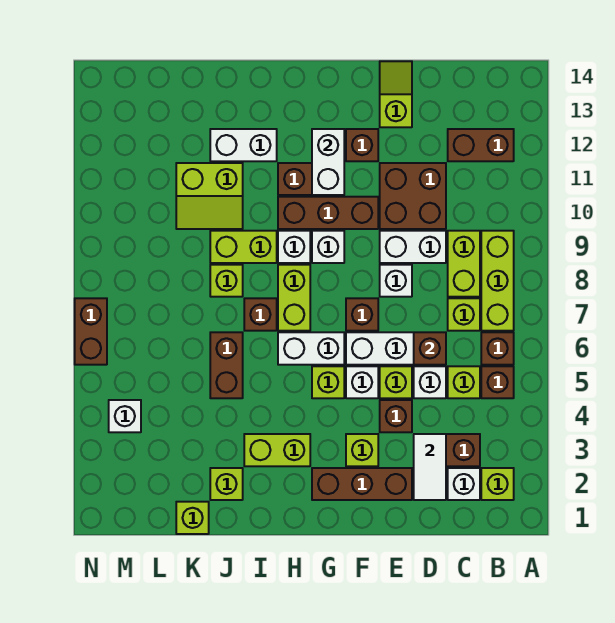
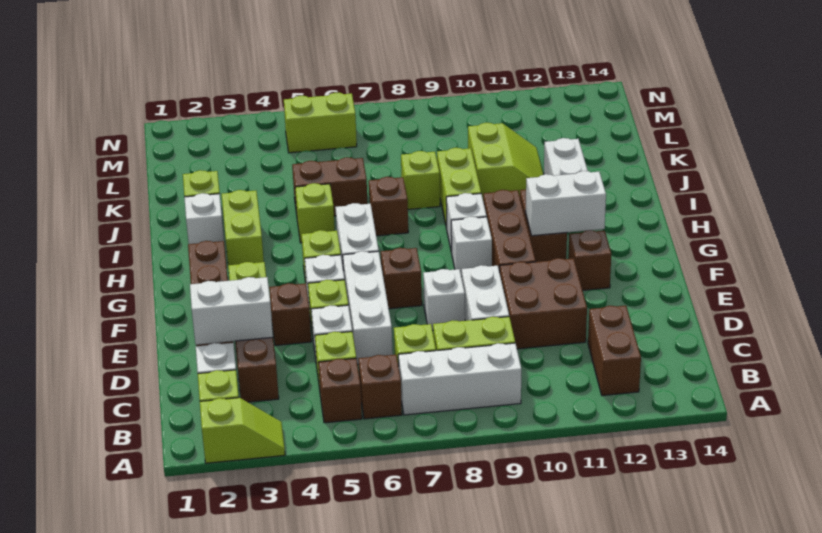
lime 1x3 brick [481,231,514,331] -> white 1x3 brick [398,343,521,415]
white 1x2 tile [414,434,446,500] -> white 1x2 brick [190,277,273,345]
brown 1x1 brick [414,332,446,365] -> none
lime 1x2 slope [380,61,412,127] -> lime 1x2 slope moved to [200,398,285,463]
lime 1x2 brick [278,265,310,331] -> lime 1x2 brick moved to [284,93,357,153]
lime 2x2 slope [176,163,243,229] -> lime 2x2 slope turned to [468,123,544,198]
lime 1x1 brick [176,502,209,534] -> lime 1x1 brick moved to [295,183,335,243]
white 1x1 brick [109,400,141,432] -> white 1x1 brick moved to [184,193,224,244]
brown 1x2 brick [75,298,107,365] -> none

